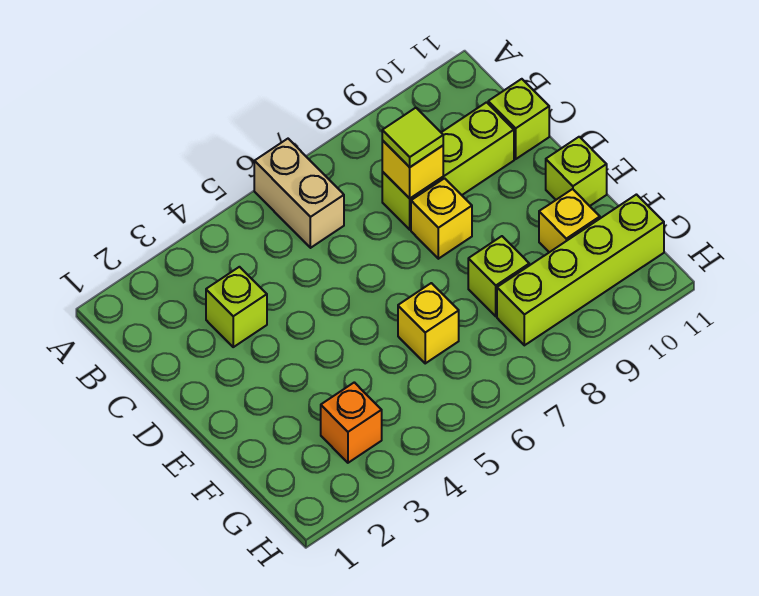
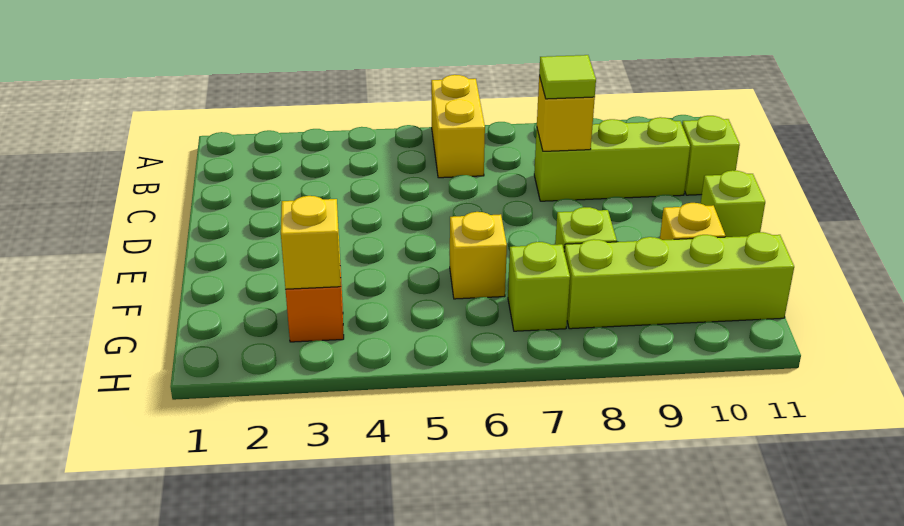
tan 1x2 brick [254,139,344,248] -> yellow 1x2 brick [431,75,485,178]
lime 1x1 brick [206,267,267,347] -> lime 1x1 brick moved to [508,242,570,331]
yellow 1x1 brick [411,178,472,259] -> yellow 1x1 brick moved to [281,196,341,289]

